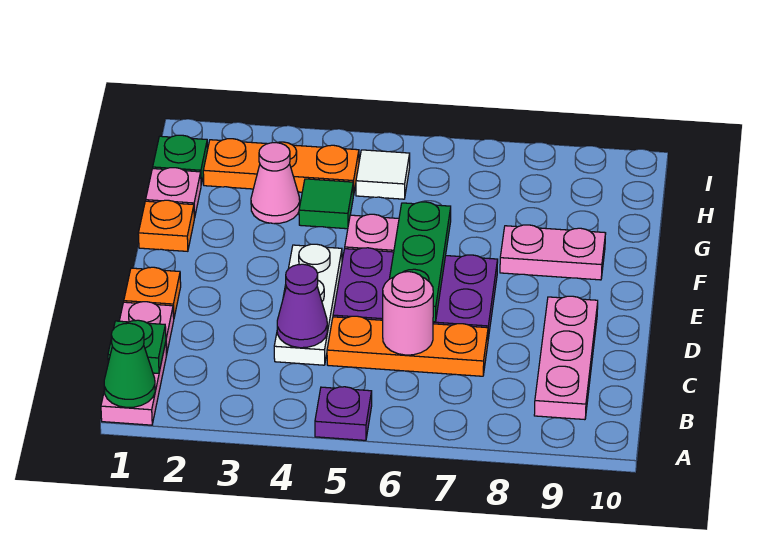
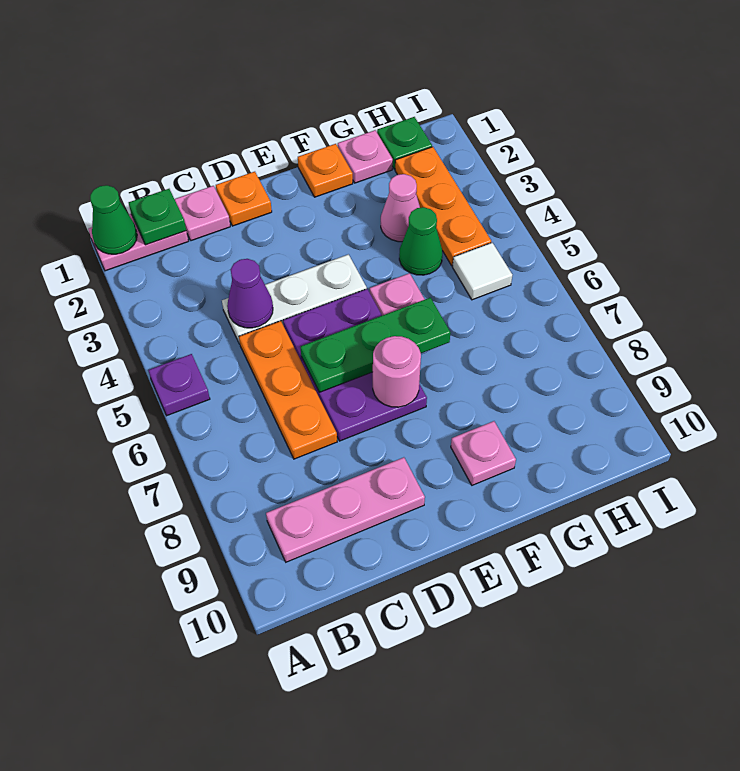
pink 1x1 round brick [383,272,433,355] -> pink 1x1 round brick moved to [373,336,421,407]
pink 1x2 plate [500,225,606,280] -> pink 1x1 plate [451,421,516,485]
green 1x1 tile [299,179,353,229] -> green 1x1 cone [399,207,442,275]

